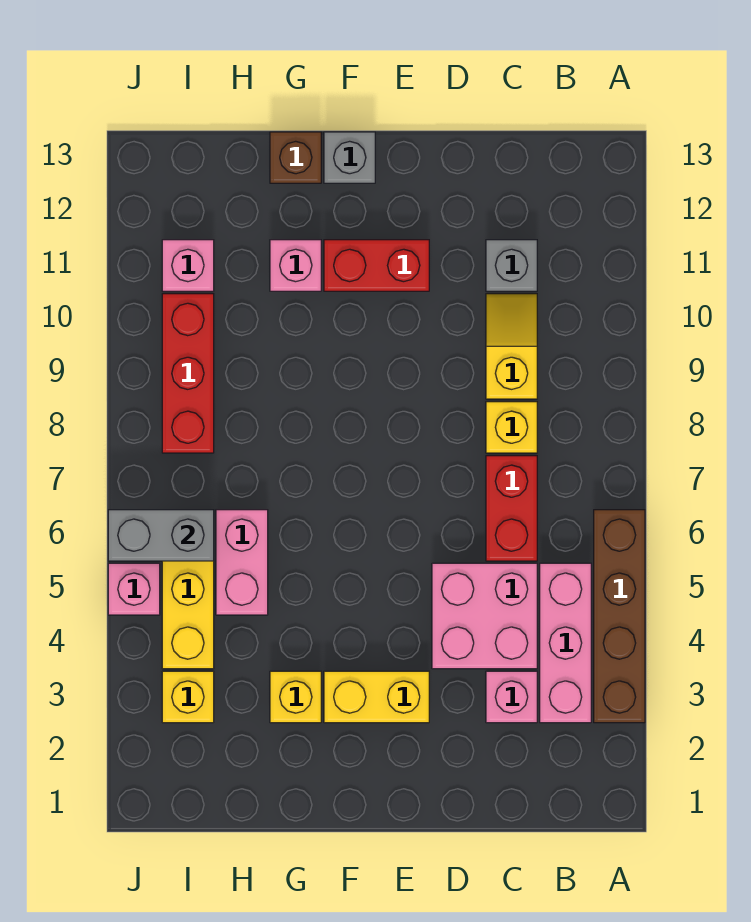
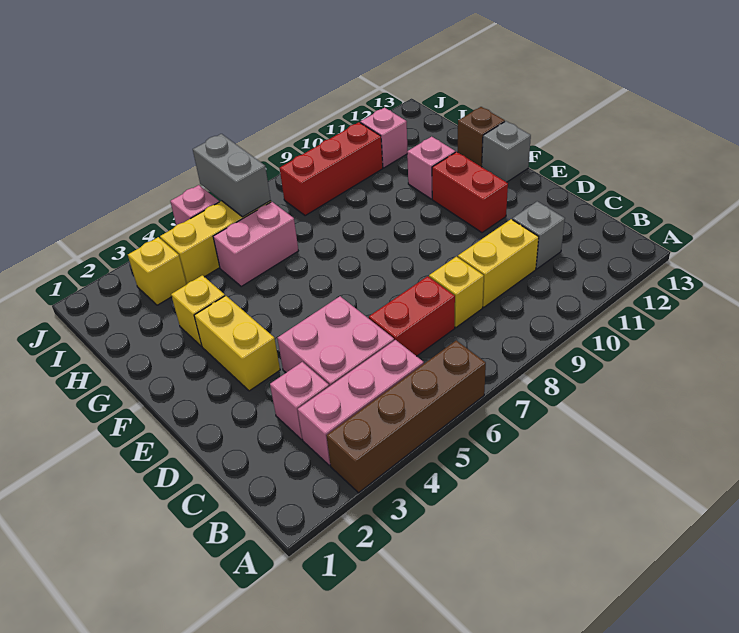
yellow 1x2 slope [486,294,537,399] -> yellow 1x2 brick [458,219,539,307]

